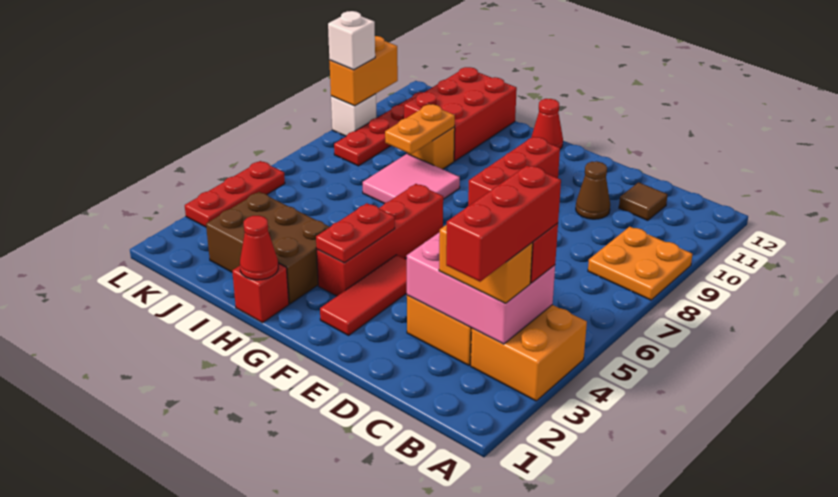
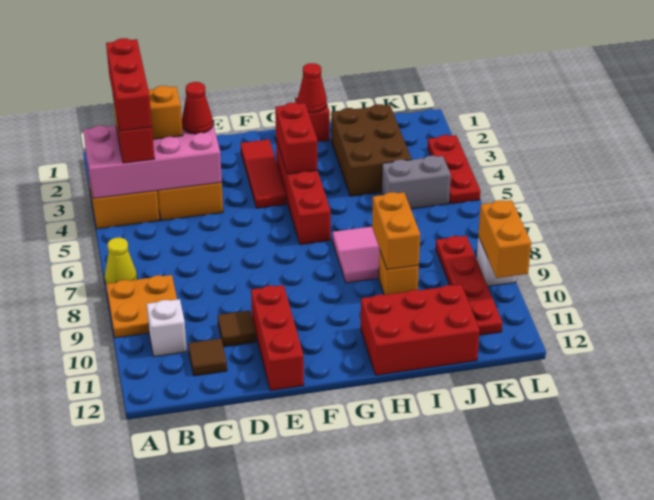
none -> yellow 1x1 cone [105,238,137,284]
pink 2x3 brick [407,232,555,344] -> pink 2x4 brick [84,125,222,199]
brown 1x1 cone [576,161,610,219] -> brown 1x1 tile [218,310,256,347]
red 1x3 brick [468,137,560,206] -> red 1x3 brick moved to [251,285,304,391]
red 1x2 plate [316,203,395,263] -> red 1x2 brick [275,103,317,174]
red 1x1 cone [531,99,563,149] -> red 1x1 cone moved to [182,82,213,134]
brown 2x3 brick [206,192,329,304] -> brown 2x3 brick turned to [331,104,412,196]
orange 1x2 plate [385,104,455,154] -> orange 1x2 brick [372,192,420,270]
red 2x3 brick [404,67,517,161] -> red 2x3 brick turned to [361,285,480,375]
none -> grey 1x2 brick [381,156,451,209]
white 1x1 brick [328,11,375,70] -> white 1x1 brick moved to [147,299,187,357]

